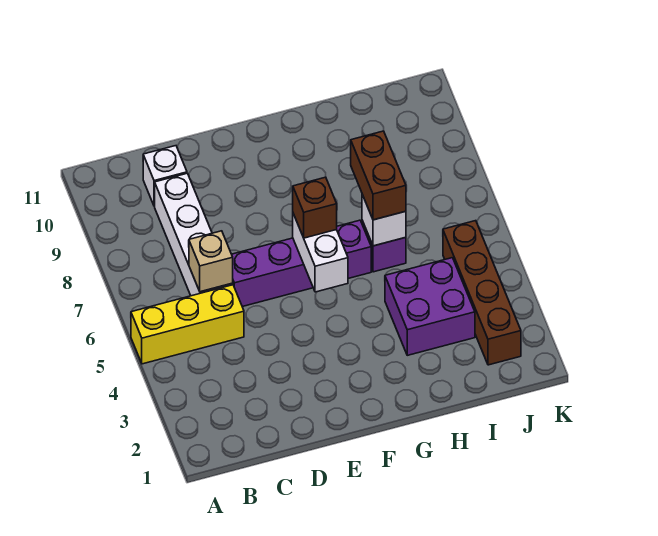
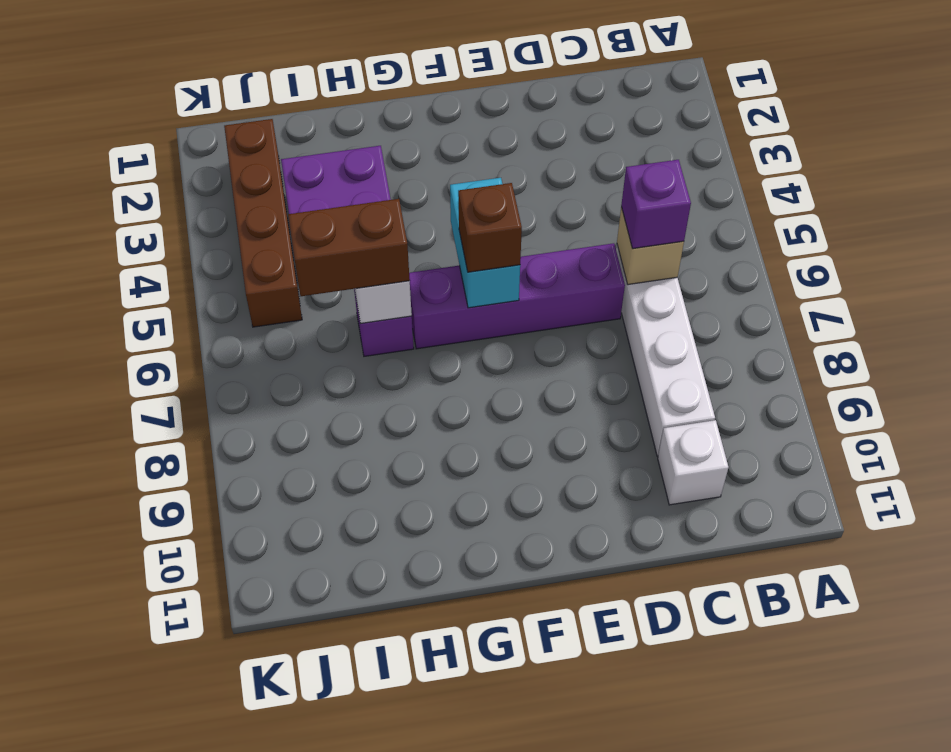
yellow 1x3 brick [131,285,244,364] -> none
none -> purple 1x1 brick [621,160,691,249]
white 1x2 brick [293,214,348,292] -> cyan 1x2 brick [450,178,520,308]
brown 1x2 brick [351,131,406,220] -> brown 1x2 brick turned to [288,199,410,296]

